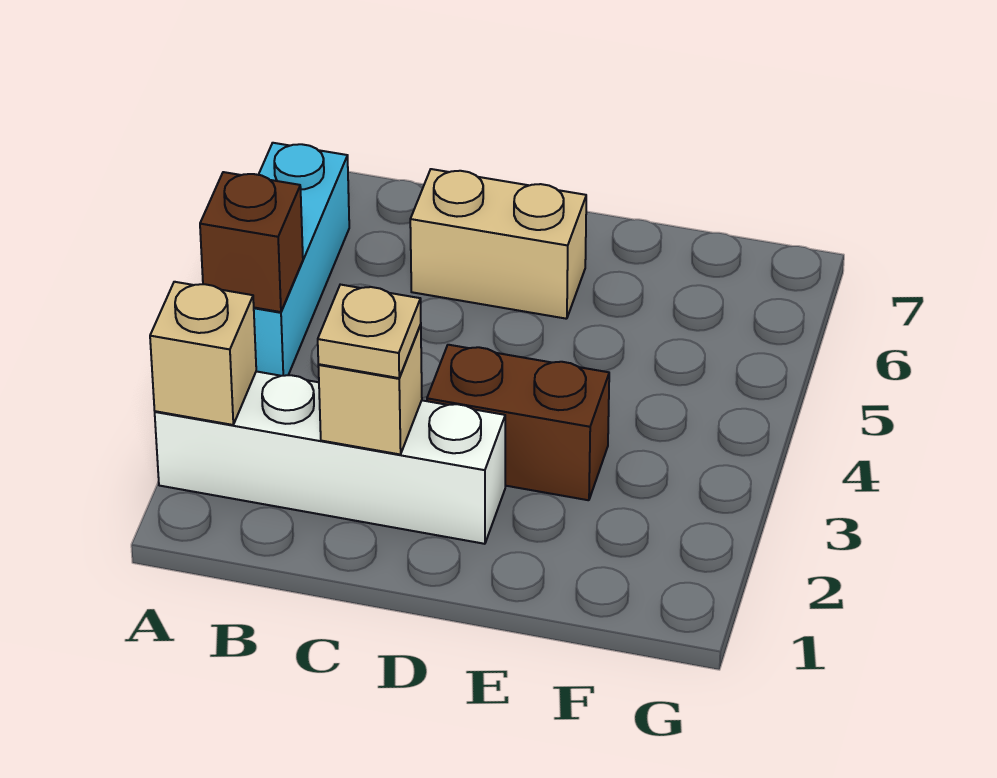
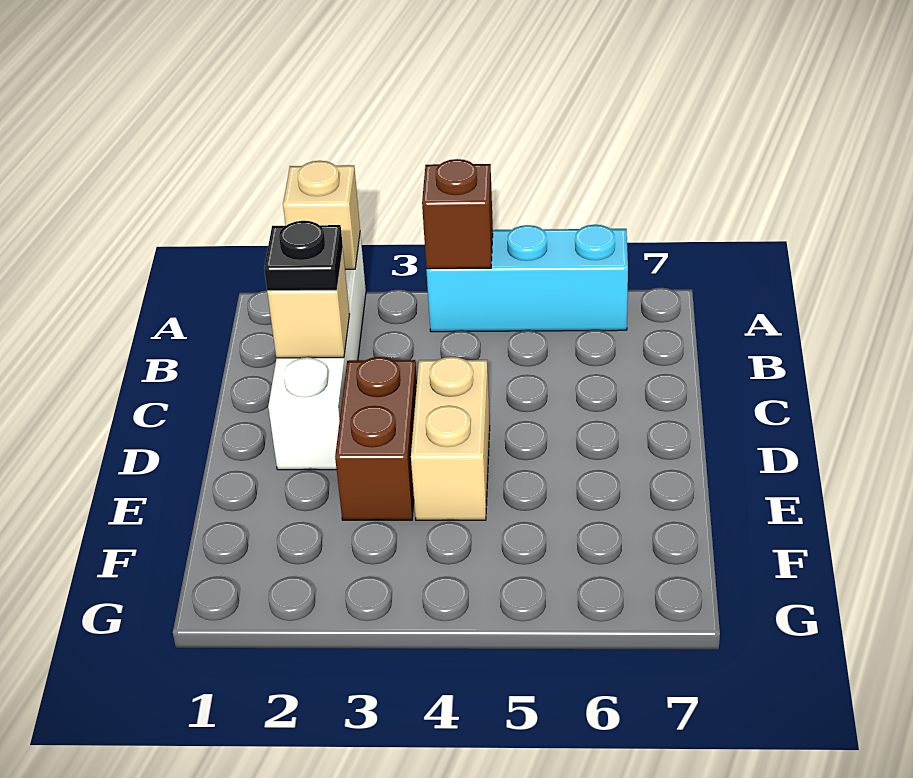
tan 1x1 plate [318,285,421,378] -> black 1x1 plate [264,221,343,291]
tan 1x2 brick [410,169,586,319] -> tan 1x2 brick moved to [411,357,490,520]

